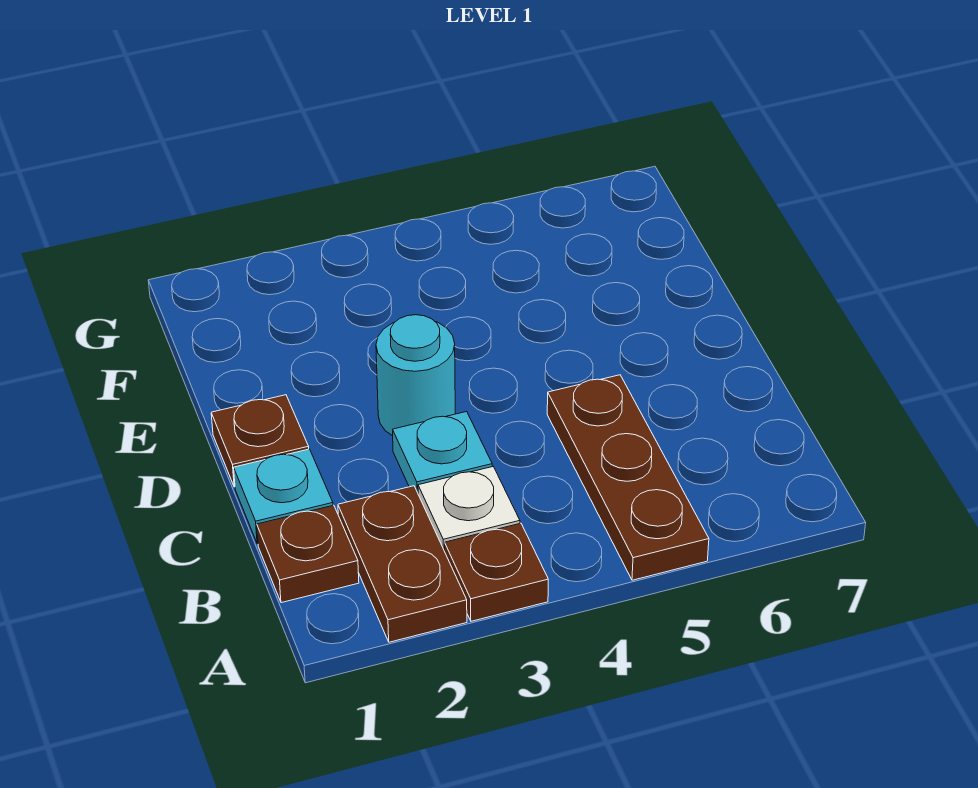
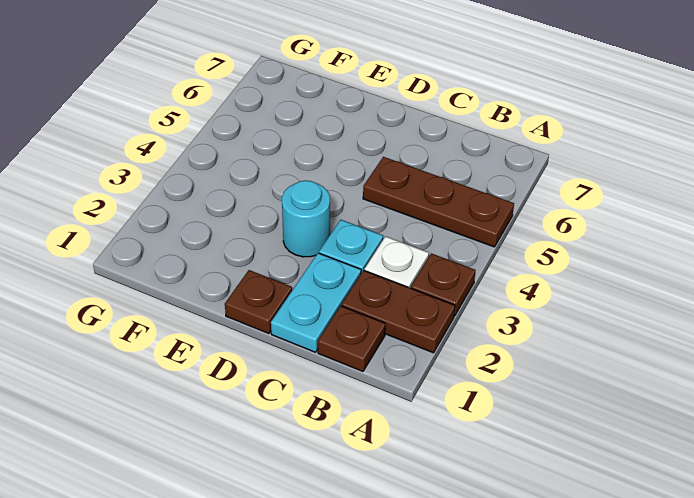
cyan 1x1 plate [234,449,333,544] -> cyan 1x2 plate [271,253,361,352]

